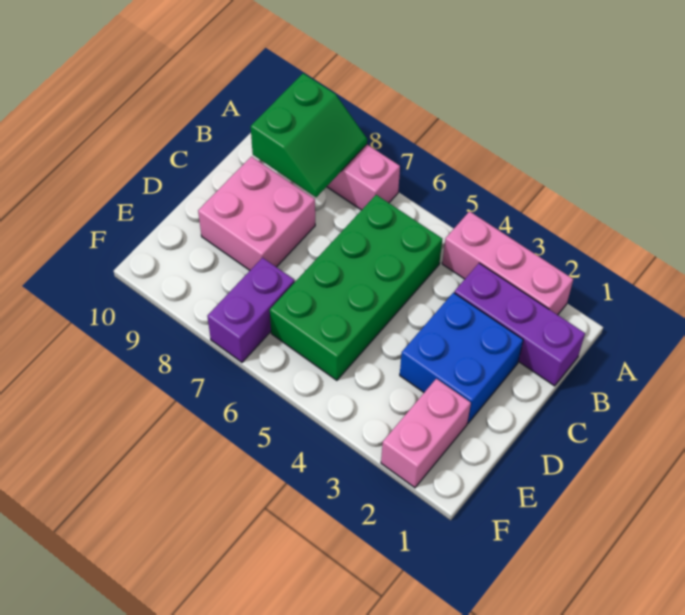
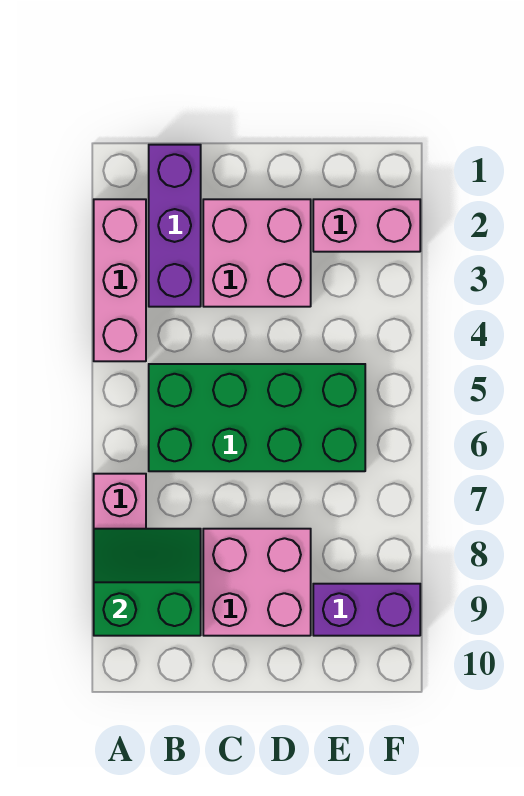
blue 2x2 brick [400,293,523,423] -> pink 2x2 brick [203,199,311,307]
purple 1x2 brick [207,257,295,362] -> purple 1x2 brick moved to [313,584,420,636]

